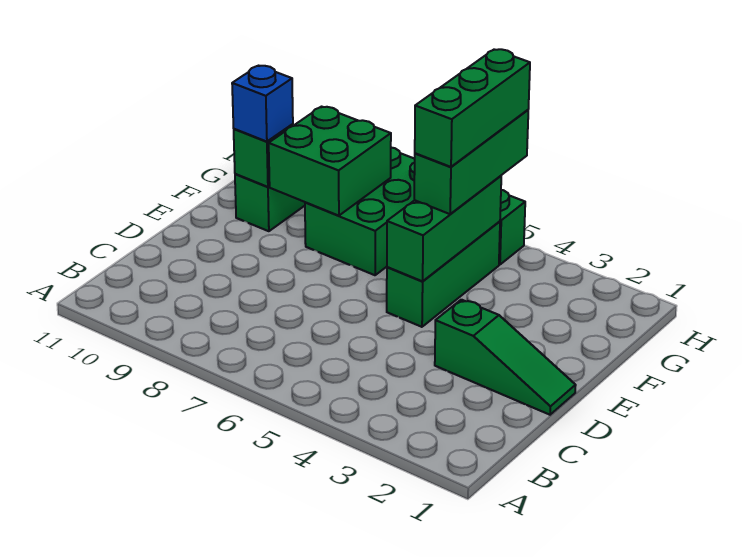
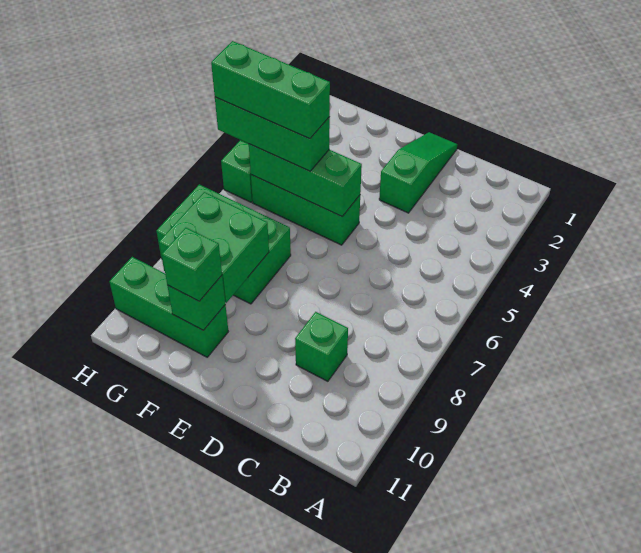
none -> green 1x1 brick [295,312,348,381]
blue 1x1 brick [232,66,293,142] -> green 1x1 brick [162,228,222,301]

